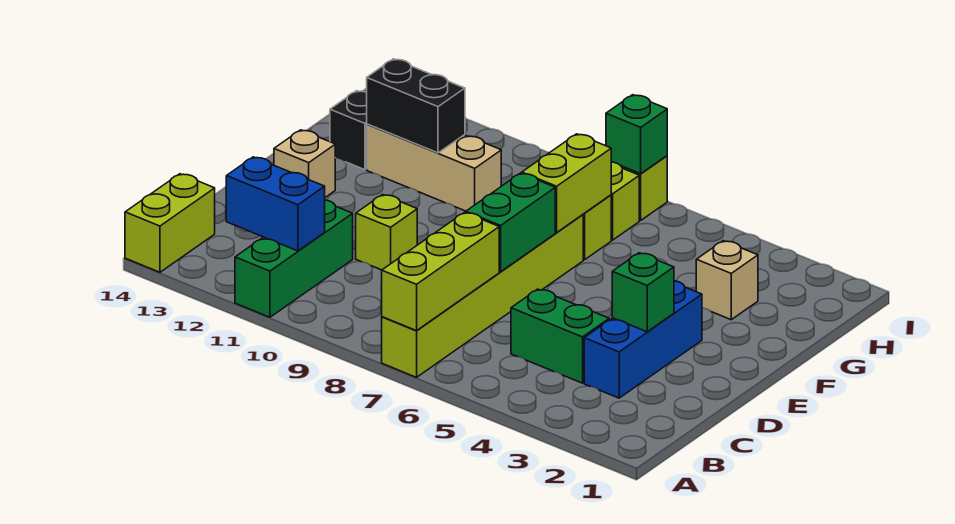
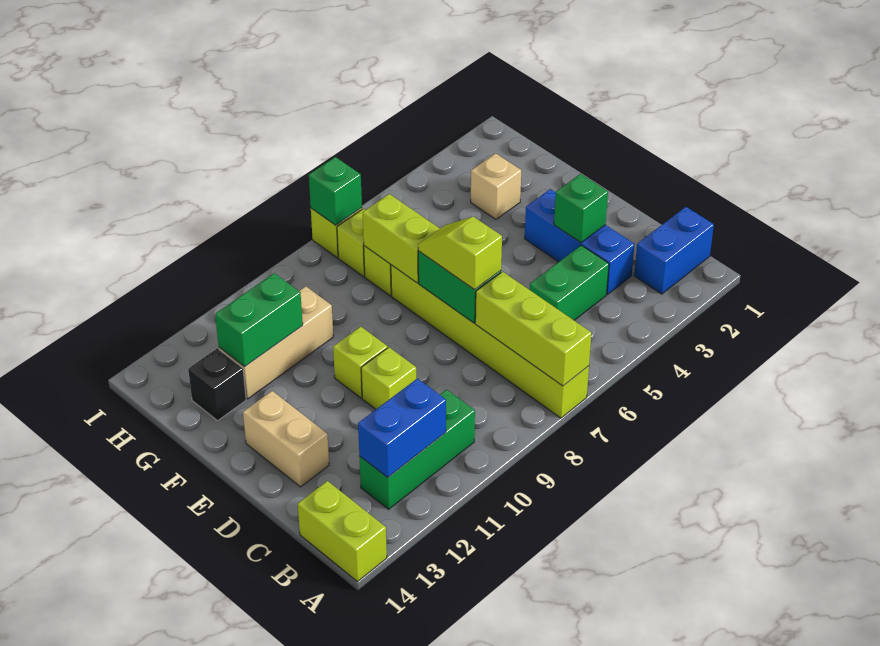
green 1x3 brick [235,200,353,317] -> green 1x3 brick turned to [359,390,475,509]
none -> blue 1x2 brick [634,207,714,294]
none -> lime 1x2 slope [418,217,502,290]
none -> lime 1x1 brick [333,327,388,398]
tan 1x1 brick [274,130,335,197] -> tan 1x2 brick [243,391,329,487]
black 1x2 brick [367,59,465,153] -> green 1x2 brick [215,273,303,367]

